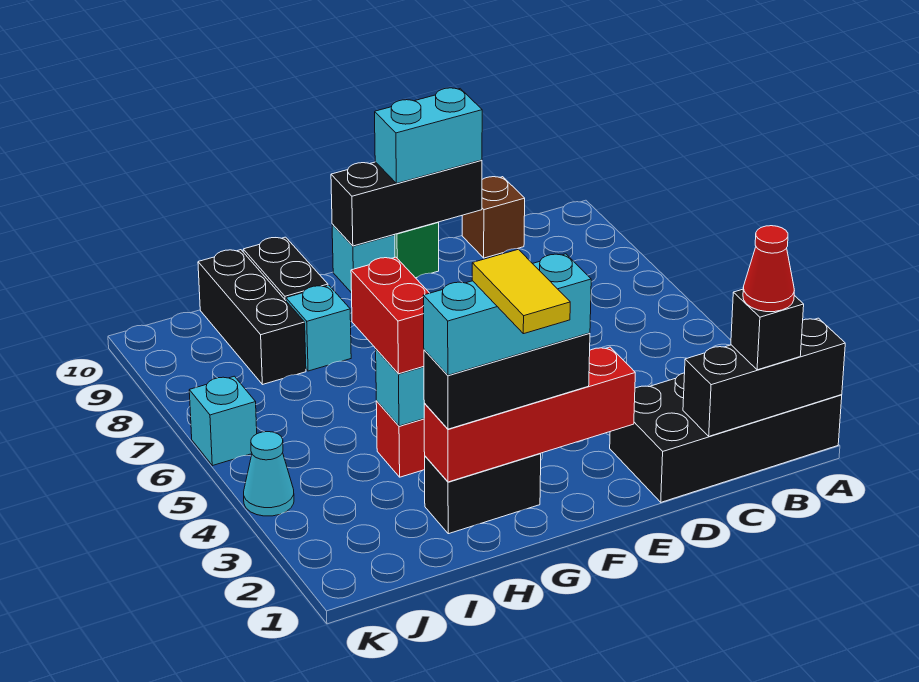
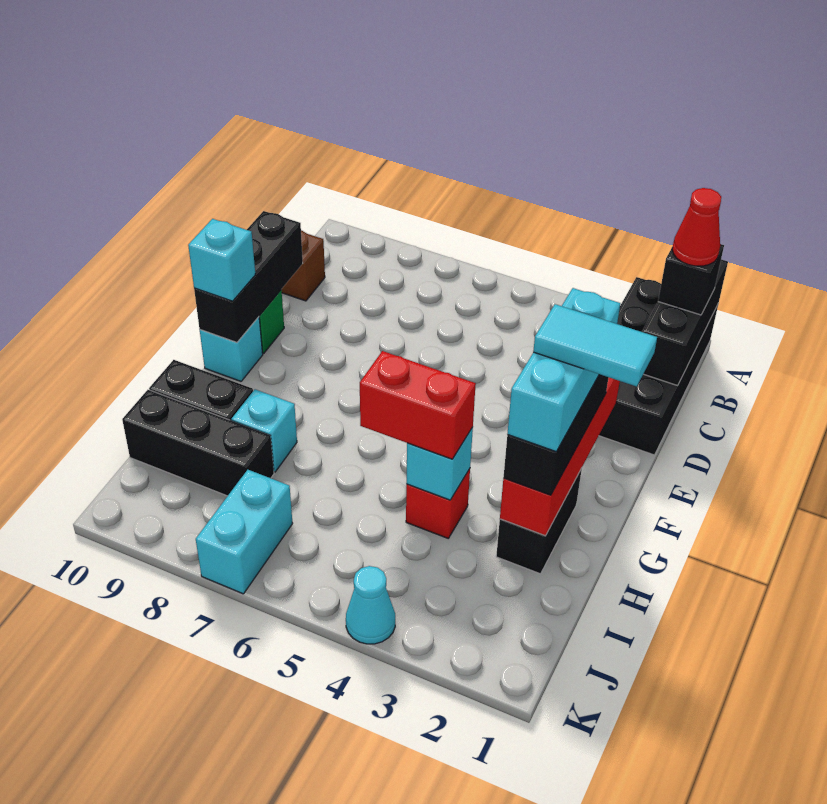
cyan 1x2 brick [375,88,482,183] -> cyan 1x2 brick moved to [196,470,293,594]
yellow 1x2 tile [472,249,570,334] -> cyan 1x2 tile [533,304,657,386]
cyan 1x1 brick [189,376,257,466] -> cyan 1x1 brick moved to [188,219,255,301]

